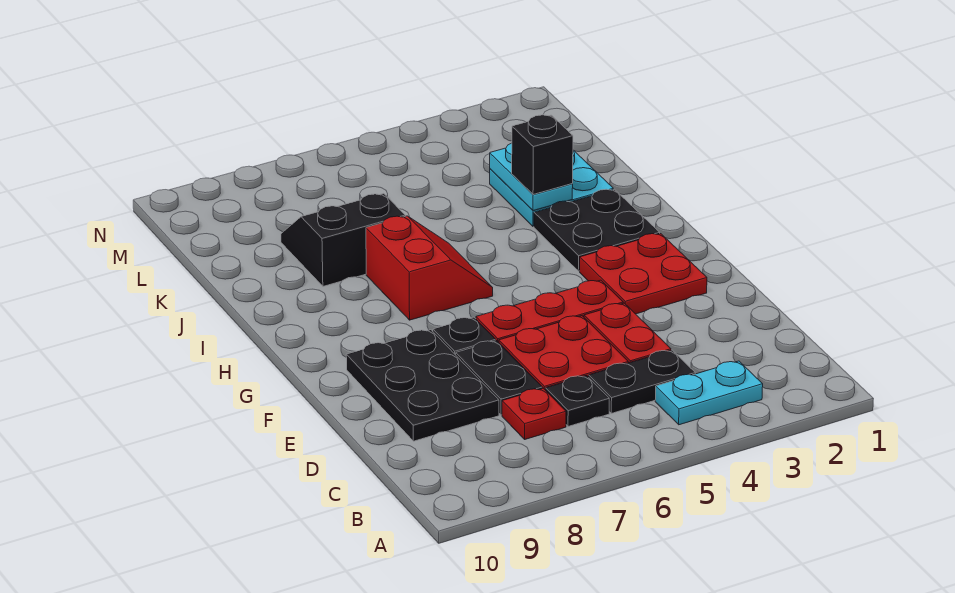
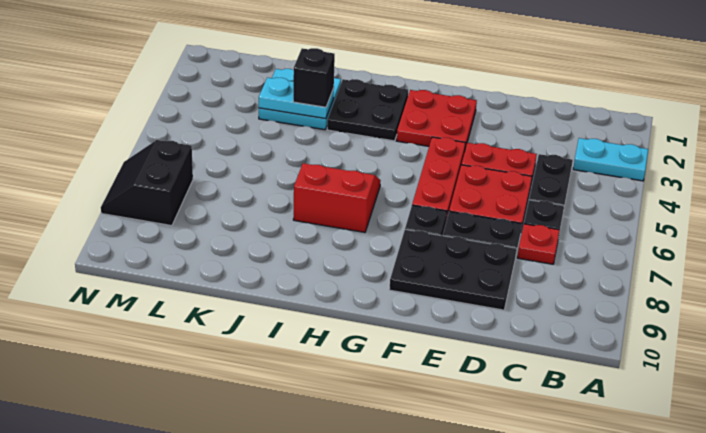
cyan 1x2 plate [655,361,763,425] -> cyan 1x2 plate turned to [573,138,648,181]
black 2x2 slope [281,193,405,286] -> black 2x2 slope moved to [101,140,193,226]

